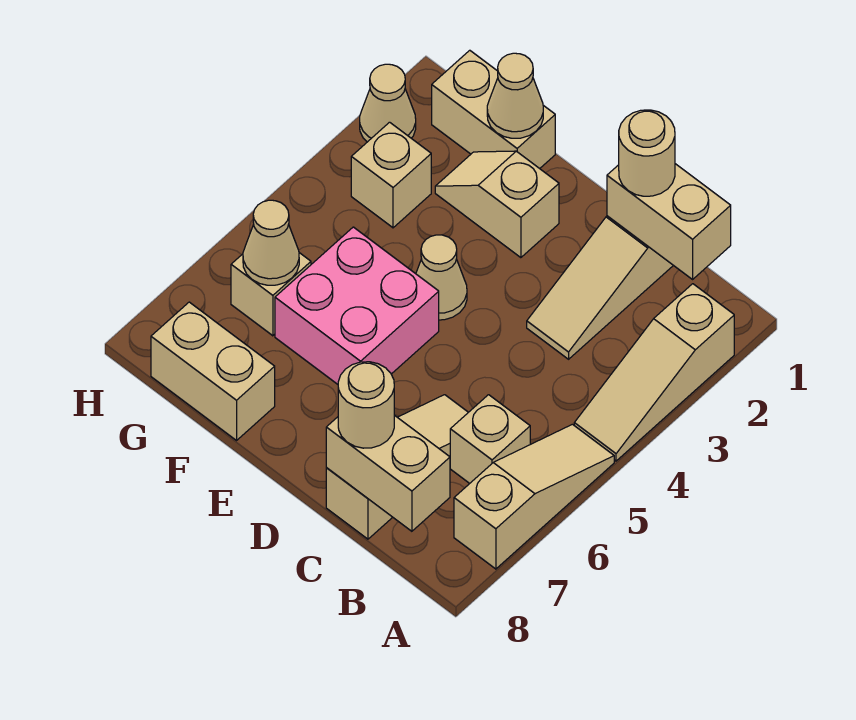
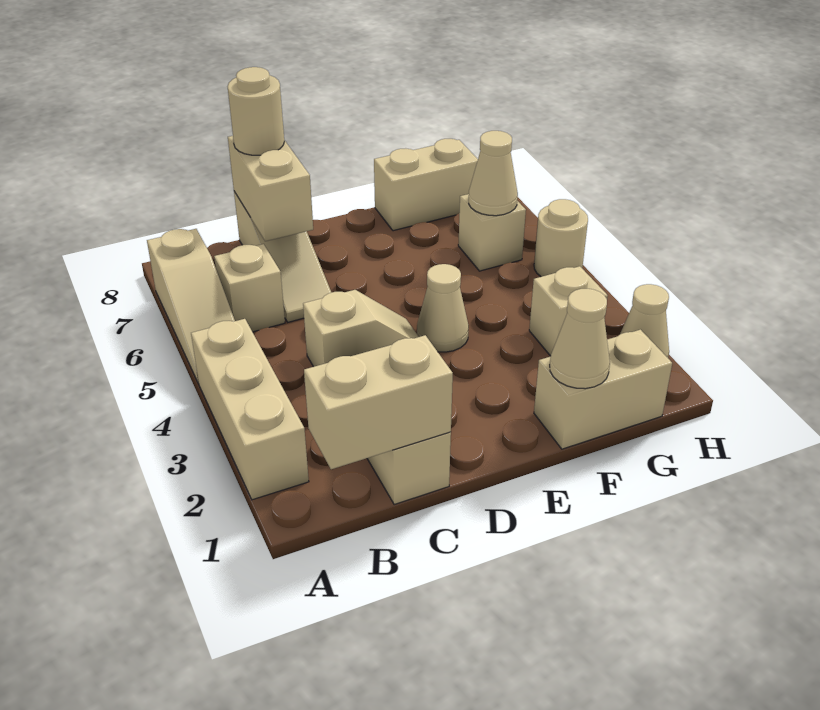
tan 1x3 slope [574,284,734,461] -> tan 1x3 brick [191,319,309,500]
tan 1x2 brick [326,415,450,531] -> tan 1x2 brick turned to [228,136,313,241]
tan 1x1 round brick [619,110,675,196] -> tan 1x1 round brick moved to [534,199,588,277]
tan 1x2 slope [435,151,559,258] -> tan 1x2 slope moved to [303,290,419,367]
pink 2x2 brick [275,227,439,384] -> none

